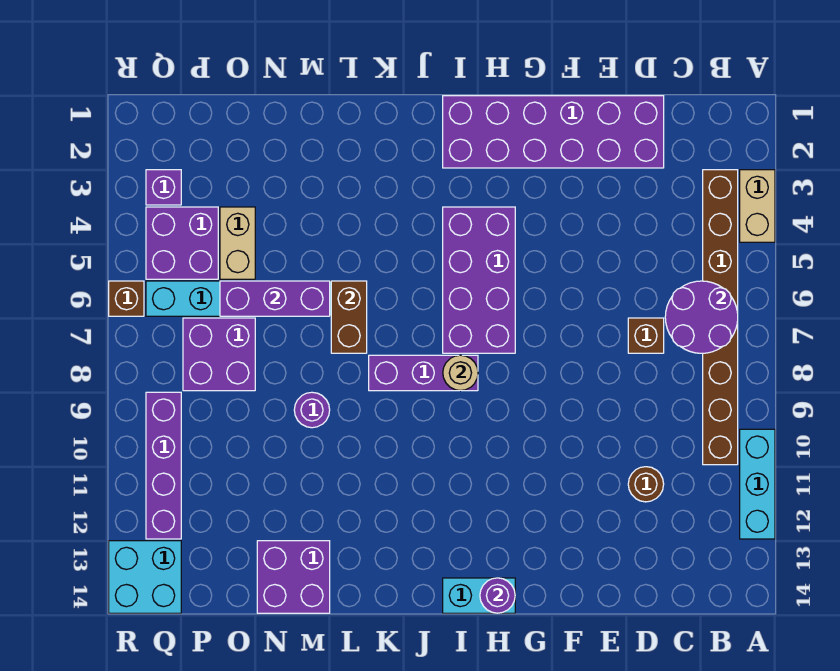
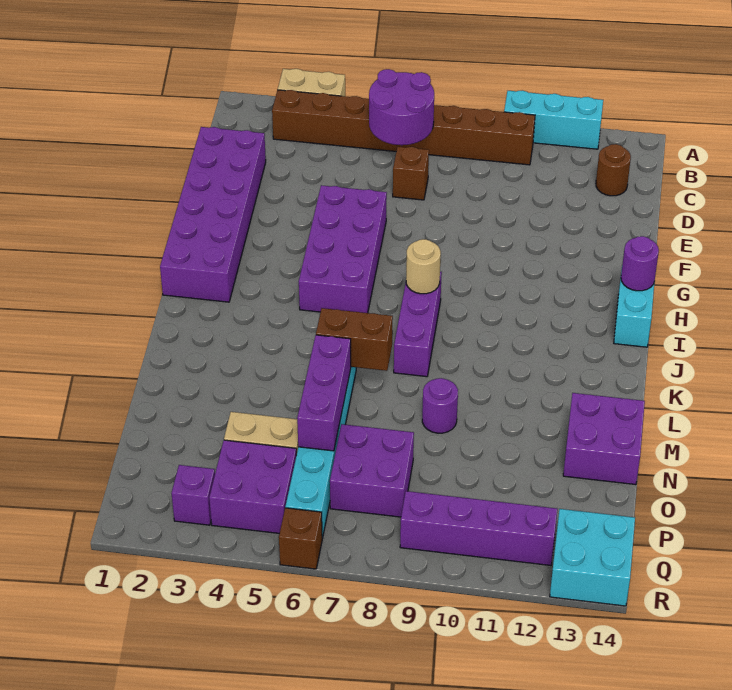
brown 1x1 round brick [628,467,664,502] -> brown 1x1 round brick moved to [596,144,631,196]
purple 2x4 brick [443,207,515,353] -> purple 2x4 brick turned to [299,185,387,313]

